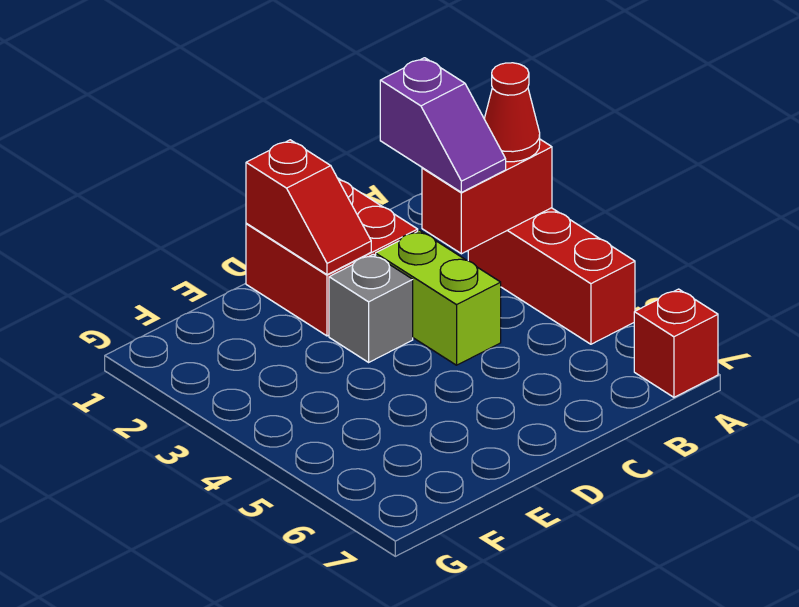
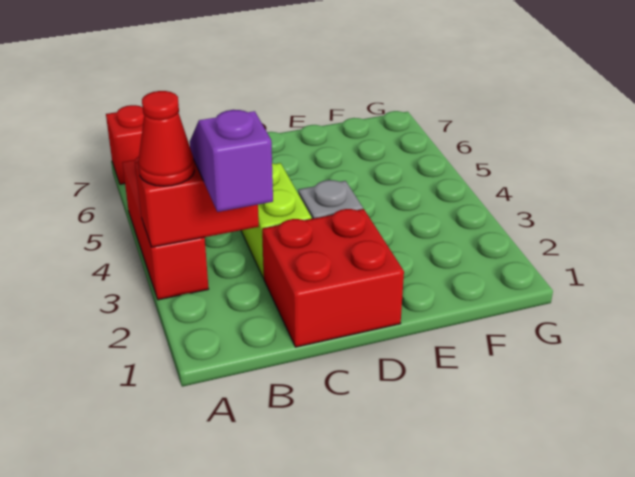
red 1x2 slope [246,140,371,275] -> none

